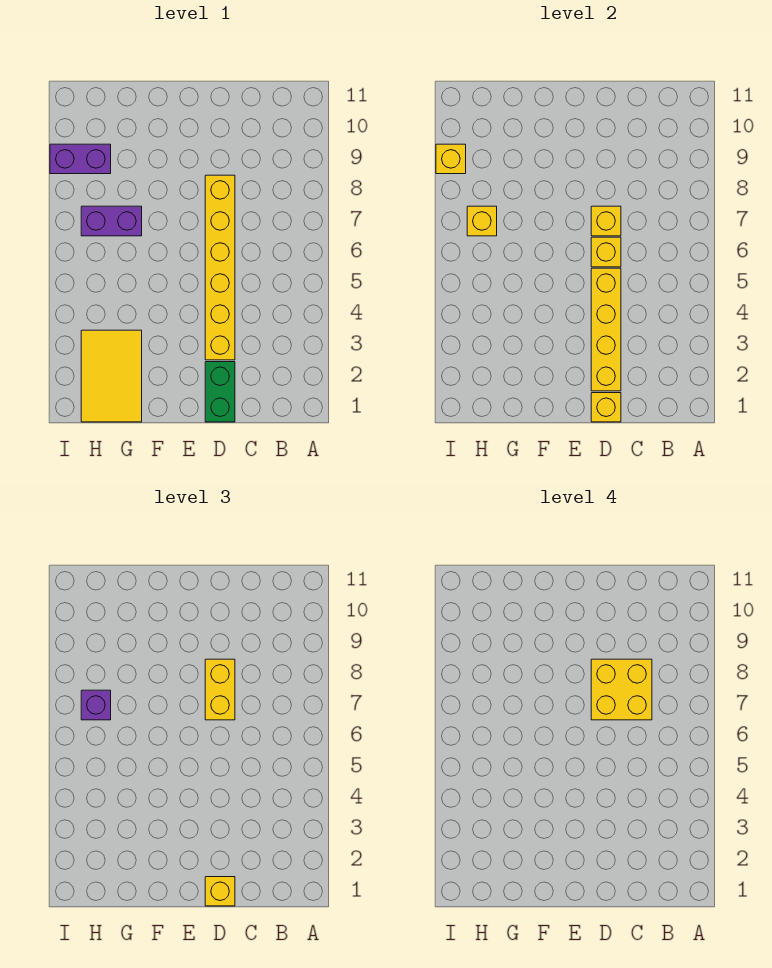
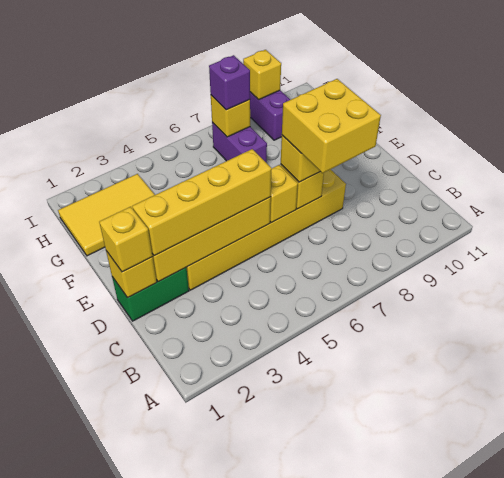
none -> yellow 1x4 brick [132,149,271,256]

